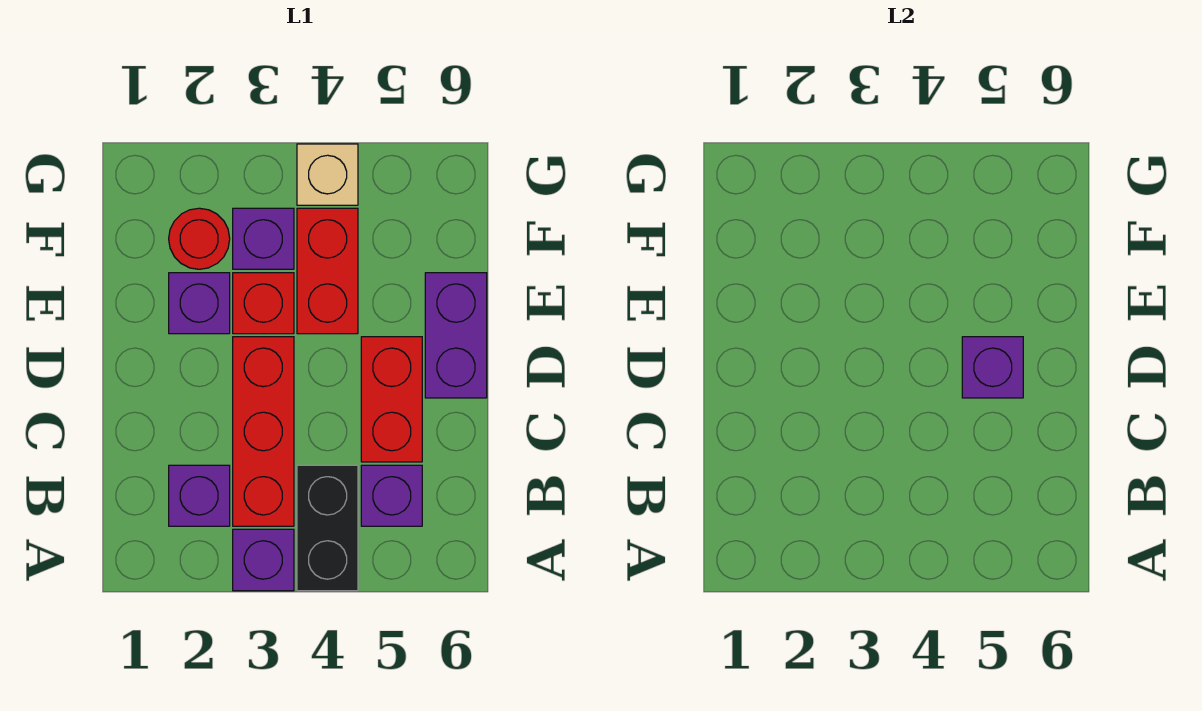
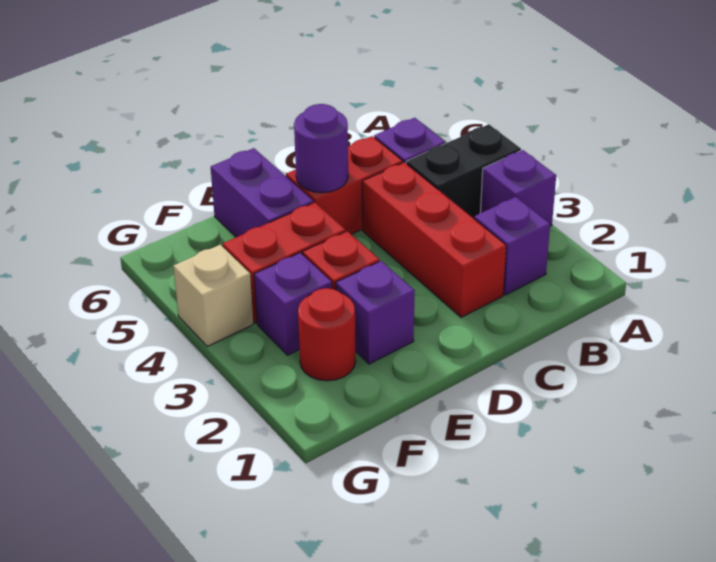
red 1x3 brick [233,337,294,526] -> red 1x3 brick turned to [362,162,506,317]
purple 1x1 brick [962,337,1023,398] -> purple 1x1 round brick [294,104,348,193]
purple 1x2 brick [425,273,487,398] -> purple 1x2 brick turned to [211,148,313,237]

